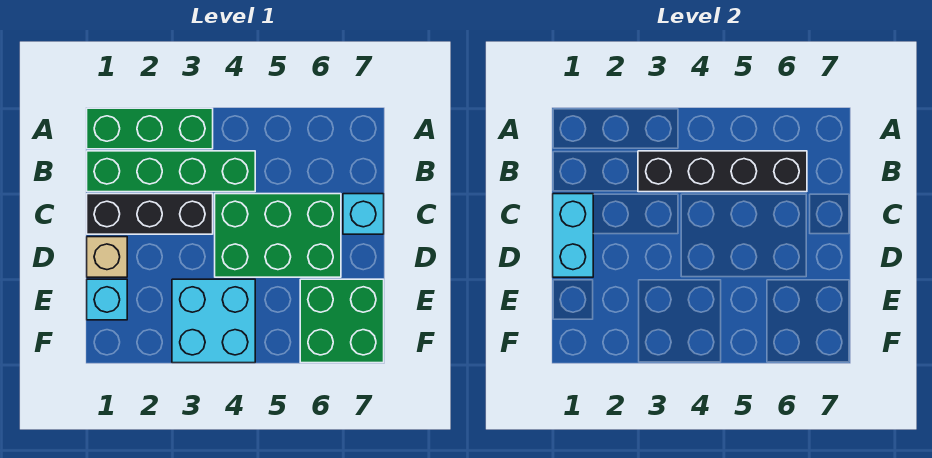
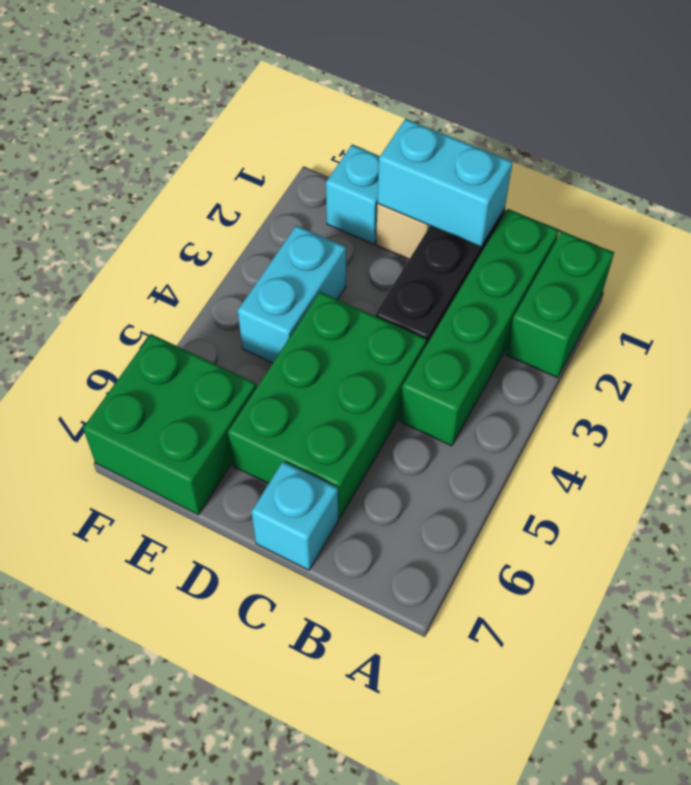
green 1x3 brick [87,108,213,149] -> green 1x2 brick [506,231,614,378]
black 1x4 brick [638,151,807,192] -> none
cyan 2x2 brick [172,279,255,363] -> cyan 1x2 brick [238,225,346,363]

